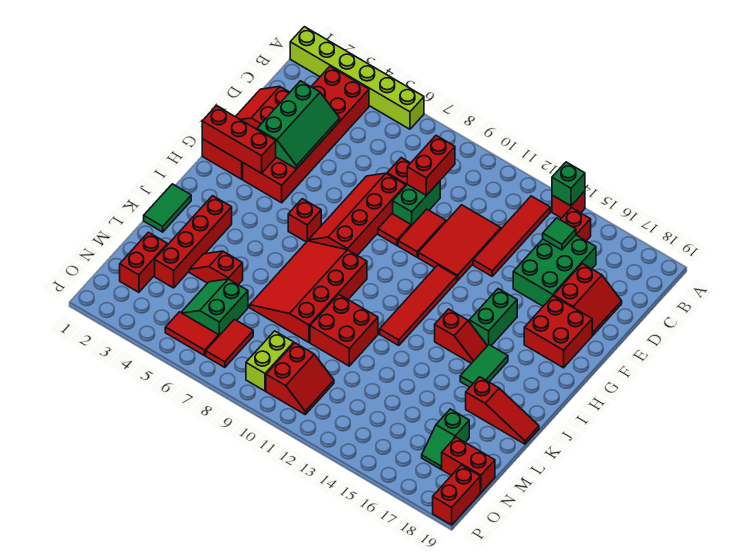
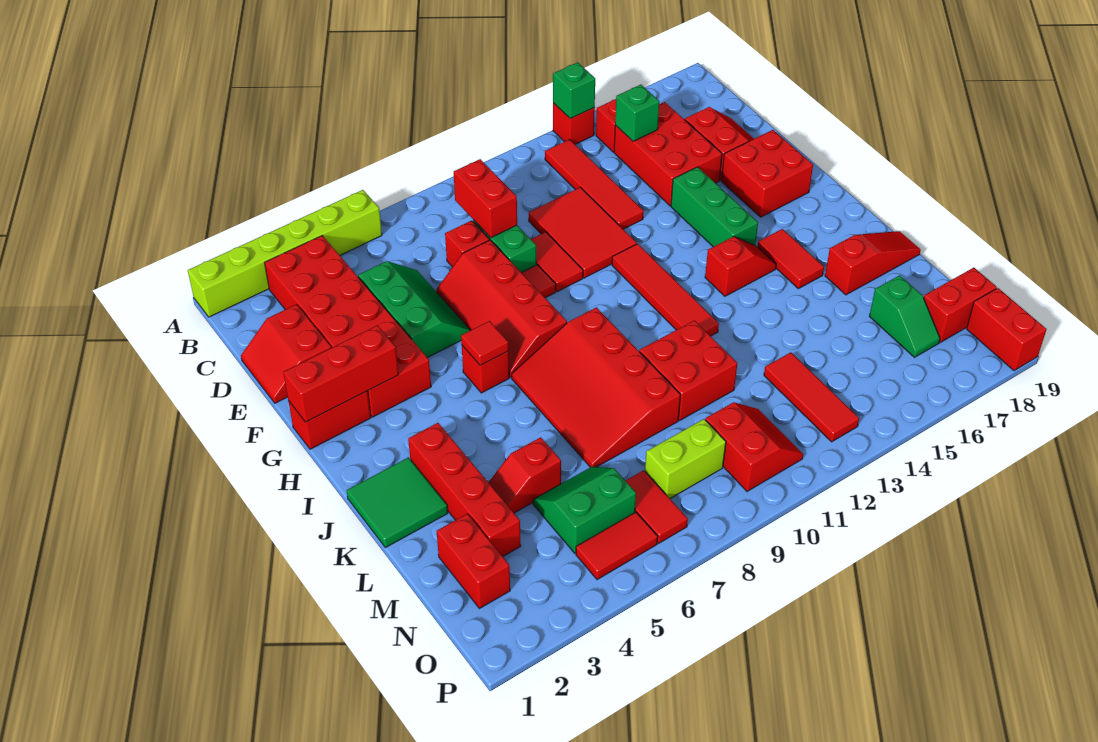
green 2x3 brick [513,235,596,306] -> red 2x3 brick [614,102,722,206]
green 1x1 tile [543,218,576,250] -> green 1x1 brick [615,85,659,141]
green 2x3 slope [257,81,340,169] -> green 2x3 slope moved to [358,261,470,358]
green 1x2 brick [469,289,517,346] -> green 1x3 brick [671,167,758,247]
none -> red 1x1 tile [461,321,509,365]
green 1x2 tile [460,345,508,387] -> red 1x2 tile [757,229,824,289]
green 1x2 tile [144,184,191,232] -> green 2x2 tile [347,457,448,548]
green 2x2 slope [181,279,248,335] -> green 2x2 slope turned to [533,467,636,553]
none -> red 1x3 tile [764,352,859,442]
lime 1x2 brick [246,331,294,391] -> lime 1x2 brick turned to [645,419,726,498]

